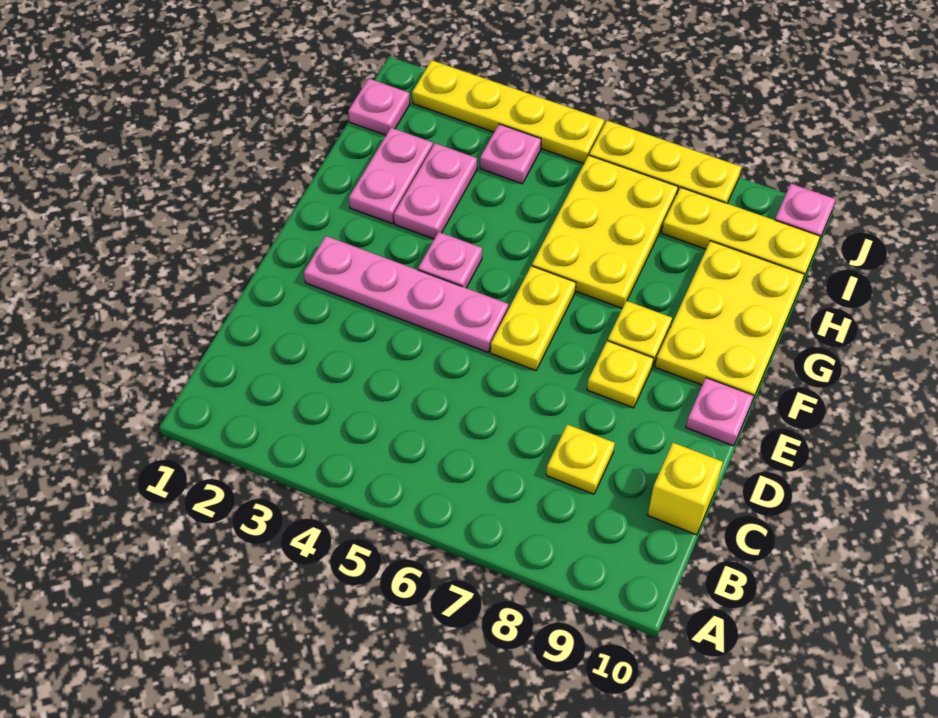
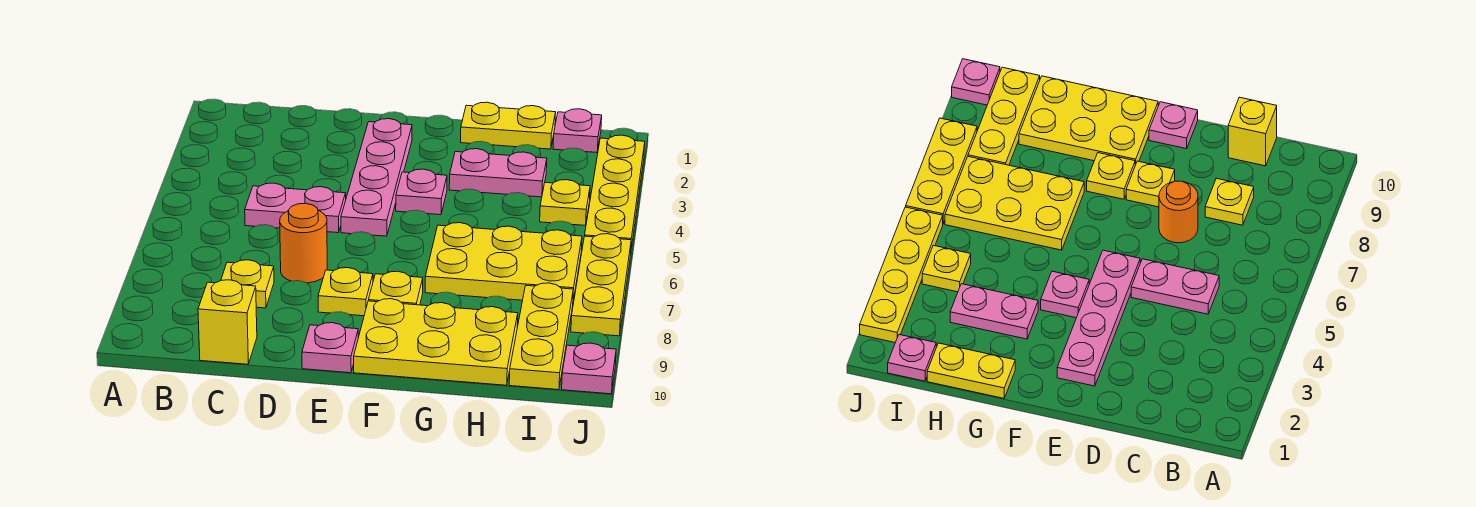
none -> orange 1x1 round brick [280,203,327,283]
yellow 1x2 plate [491,266,576,371] -> yellow 1x2 plate moved to [461,102,556,149]
pink 1x2 plate [349,128,433,224] -> pink 1x2 plate moved to [245,183,346,233]
pink 1x1 plate [480,124,541,184] -> yellow 1x1 plate [540,180,590,225]

